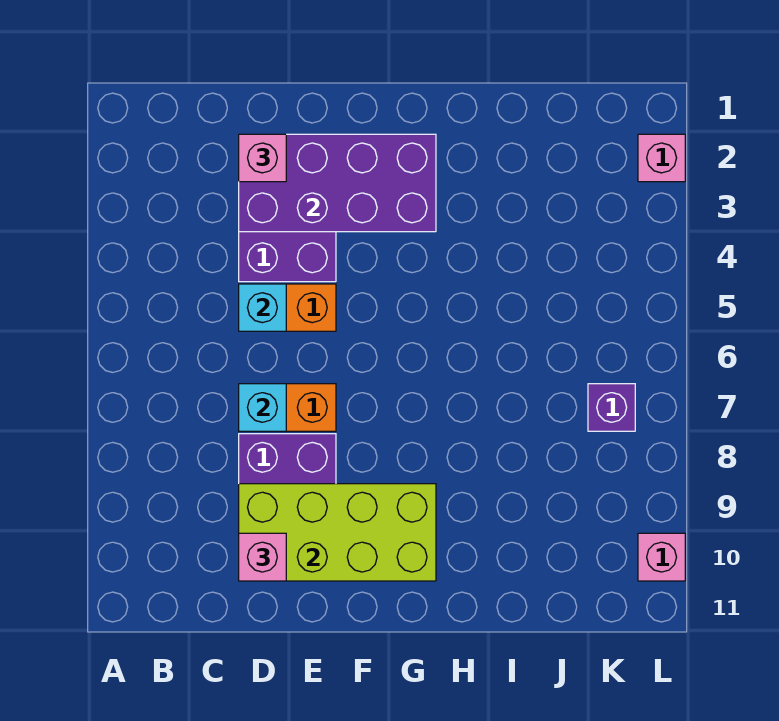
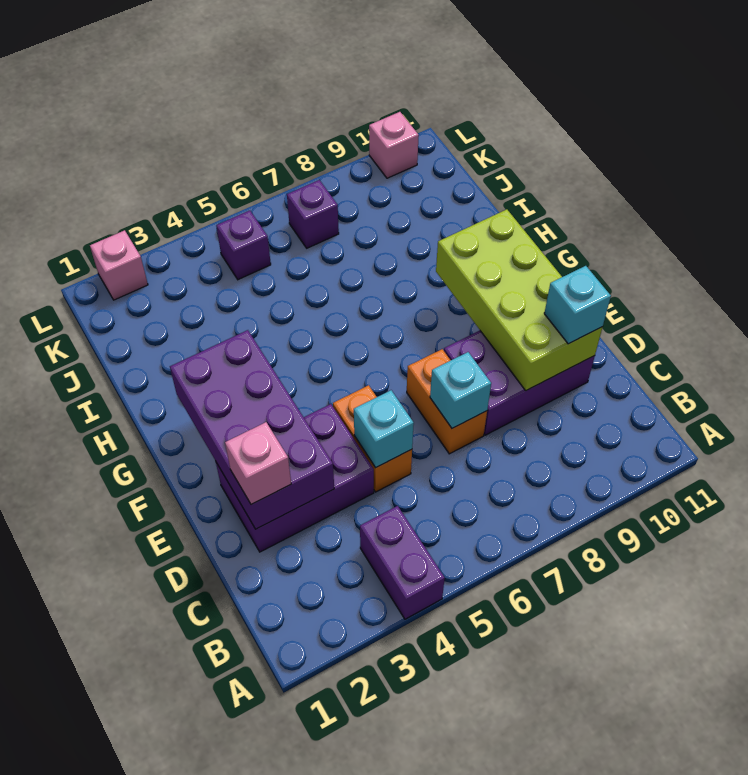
none -> purple 1x2 brick [360,506,445,619]
pink 1x1 brick [239,533,286,581] -> cyan 1x1 brick [544,266,611,344]
none -> purple 1x1 brick [216,211,271,280]

